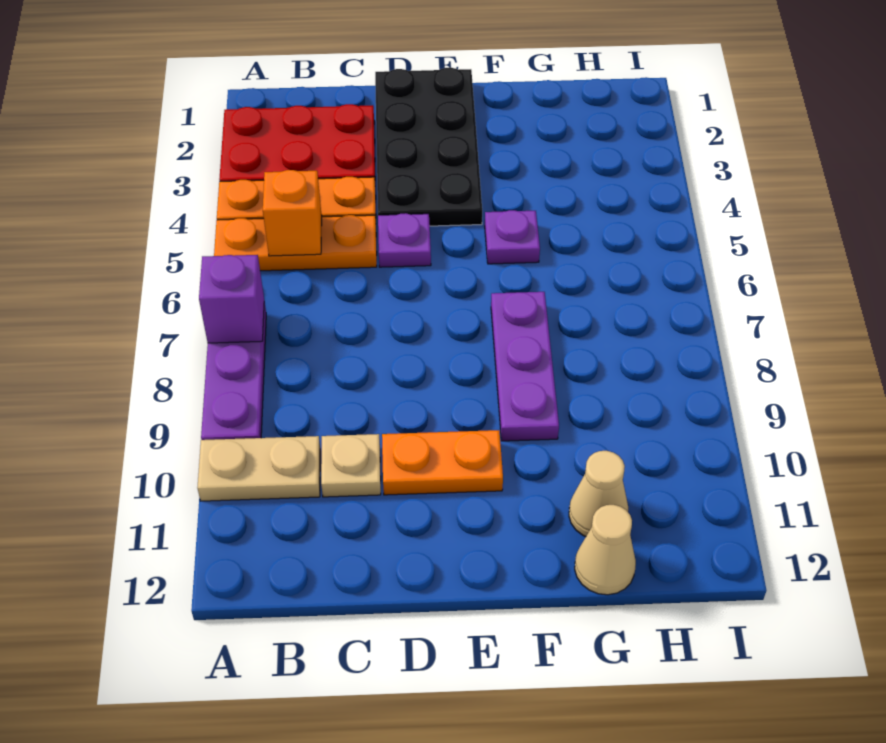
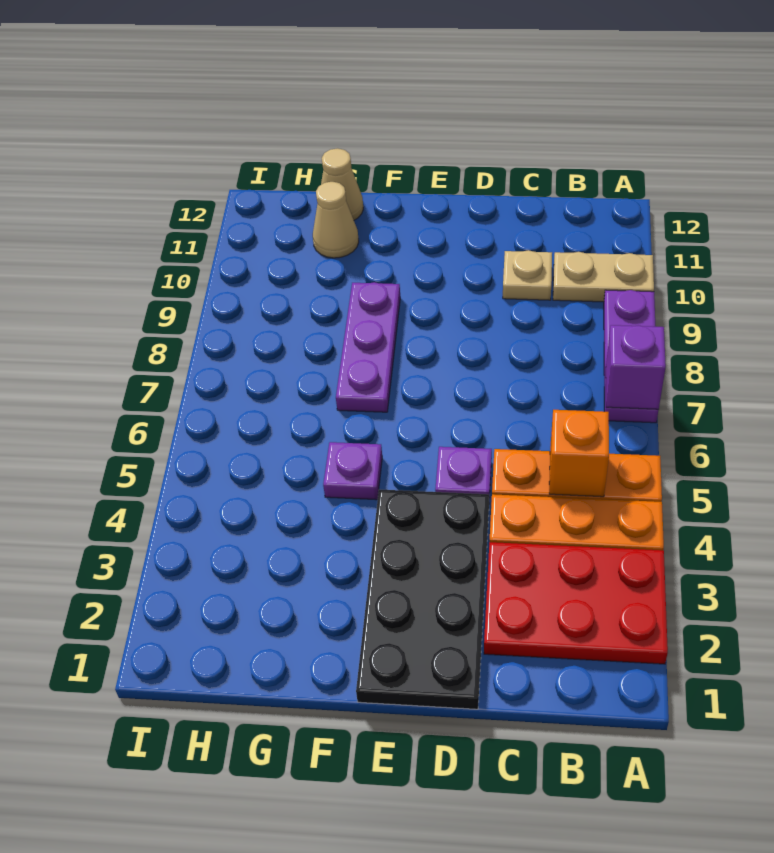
orange 1x2 plate [382,430,503,495] -> none

